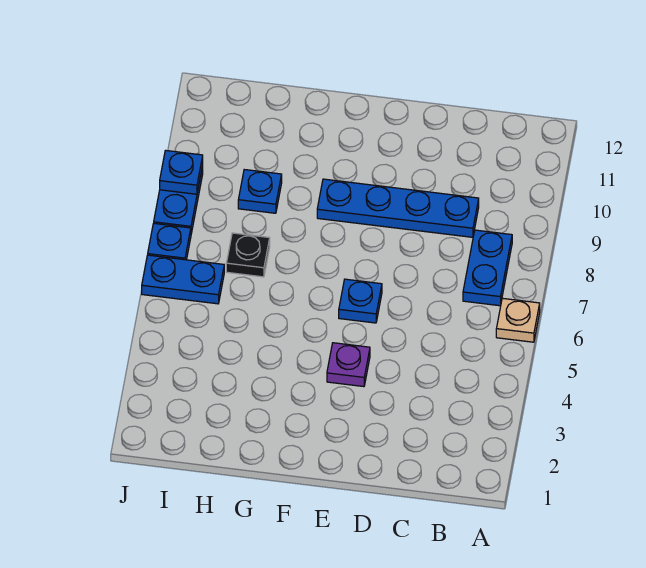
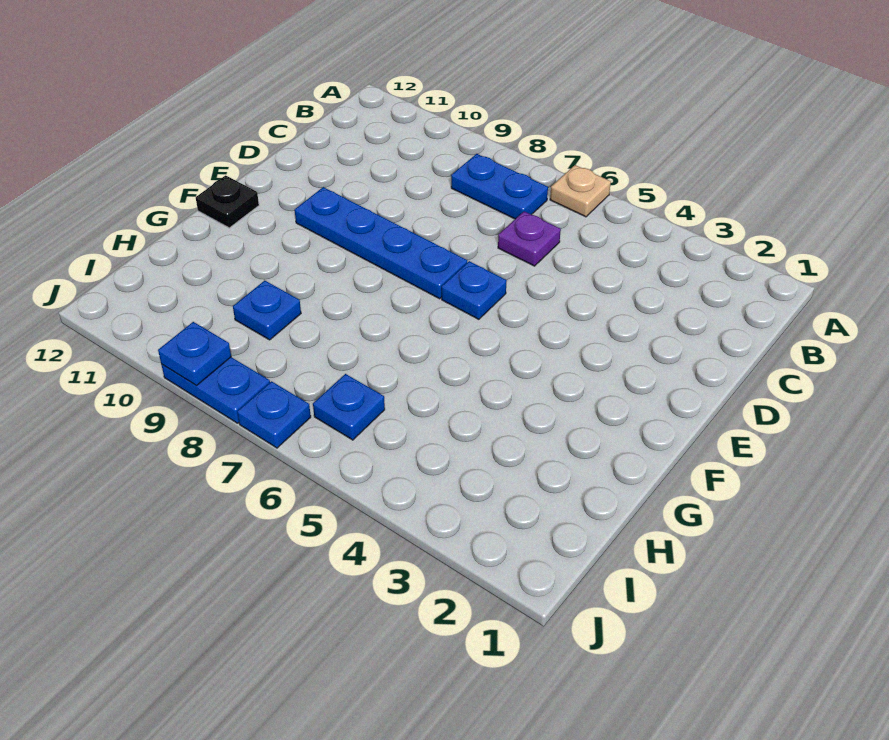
blue 1x4 plate [317,179,479,237] -> blue 1x4 plate turned to [295,187,467,299]
purple 1x1 plate [327,343,370,387] -> purple 1x1 plate moved to [498,211,561,266]
black 1x1 plate [226,233,270,277] -> black 1x1 plate moved to [196,175,259,228]
blue 1x2 plate [142,255,224,304] -> blue 1x1 plate [313,374,385,440]

